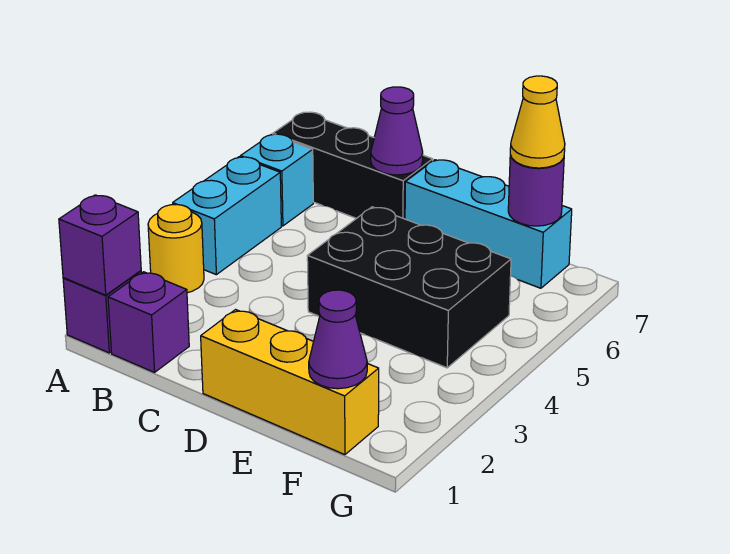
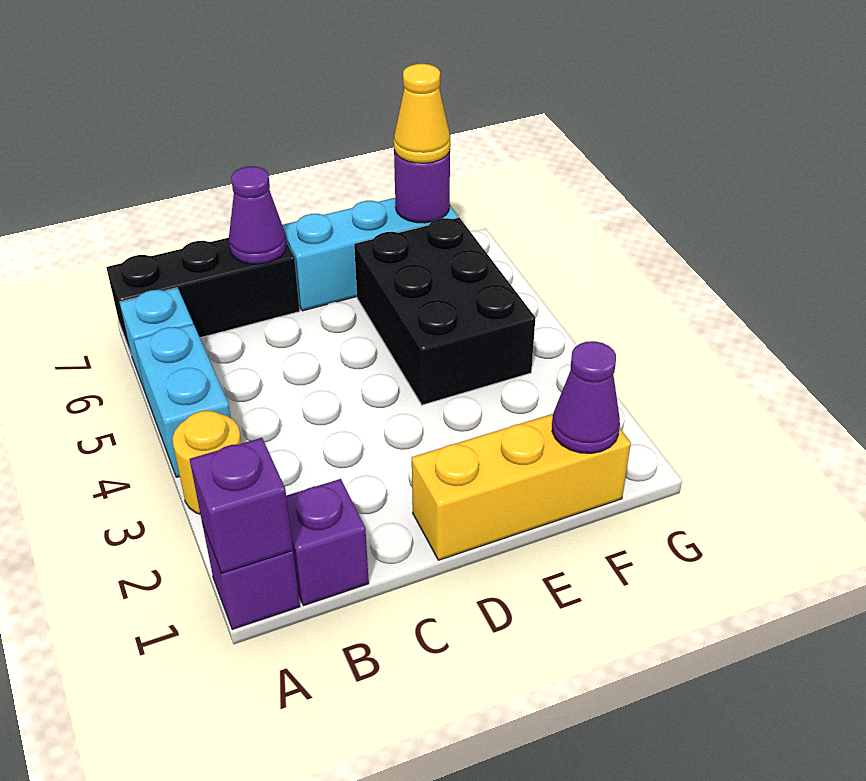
black 2x3 brick [307,207,511,368] -> black 2x3 brick turned to [354,218,535,405]

